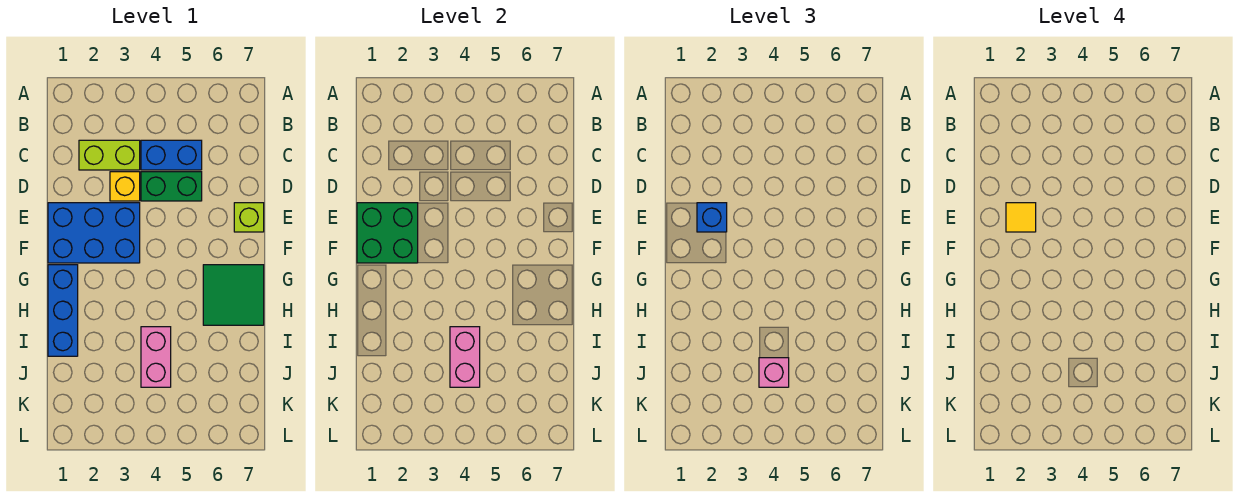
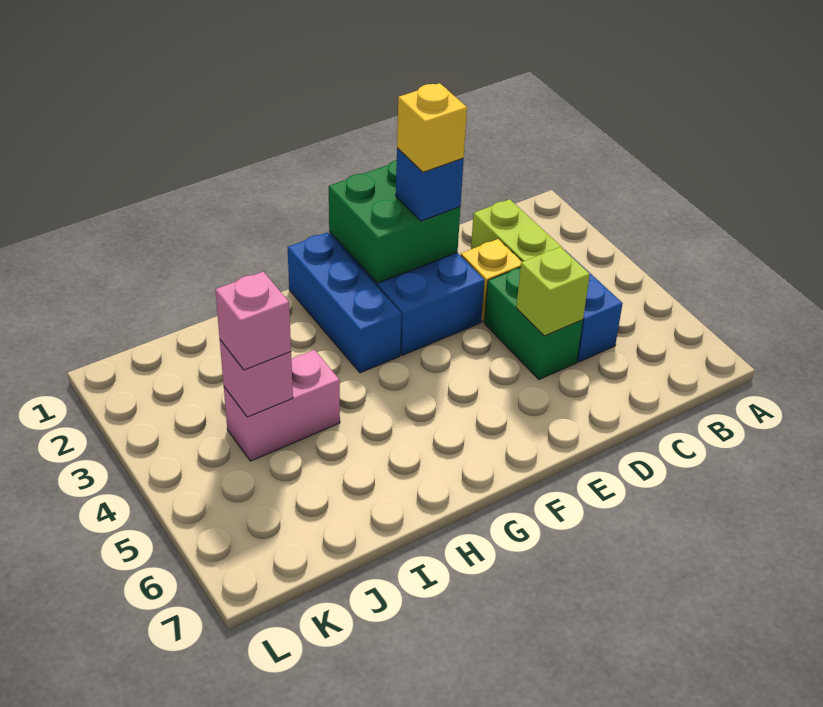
yellow 1x1 tile [1006,203,1036,232] -> yellow 1x1 brick [397,83,467,172]
lime 1x1 brick [234,203,264,232] -> lime 1x1 brick moved to [516,247,590,336]
blue 1x3 brick [48,265,78,356] -> blue 1x3 brick turned to [288,233,401,373]
green 2x2 tile [203,265,264,325] -> none
pink 1x2 brick [450,327,480,387] -> pink 1x1 brick [220,340,293,417]

